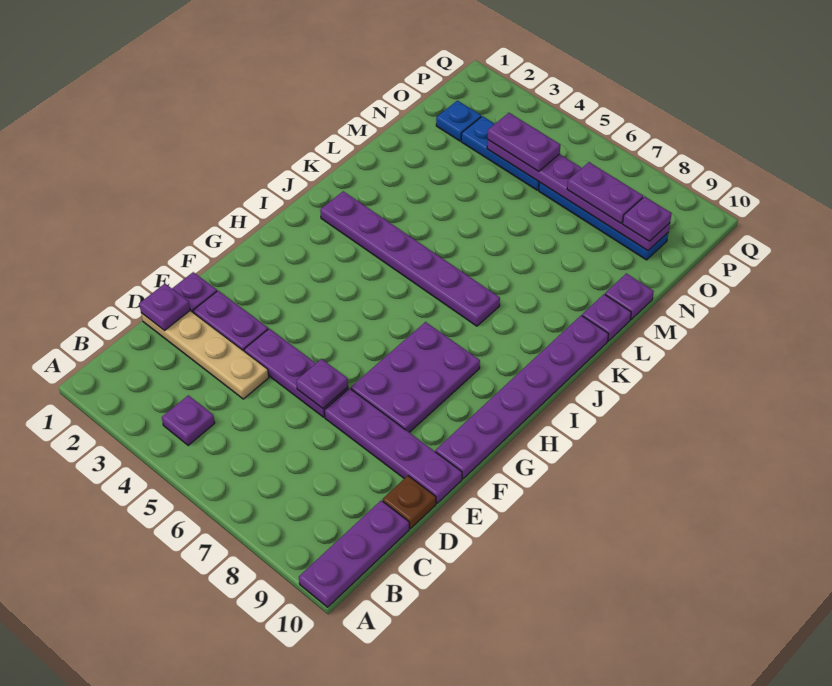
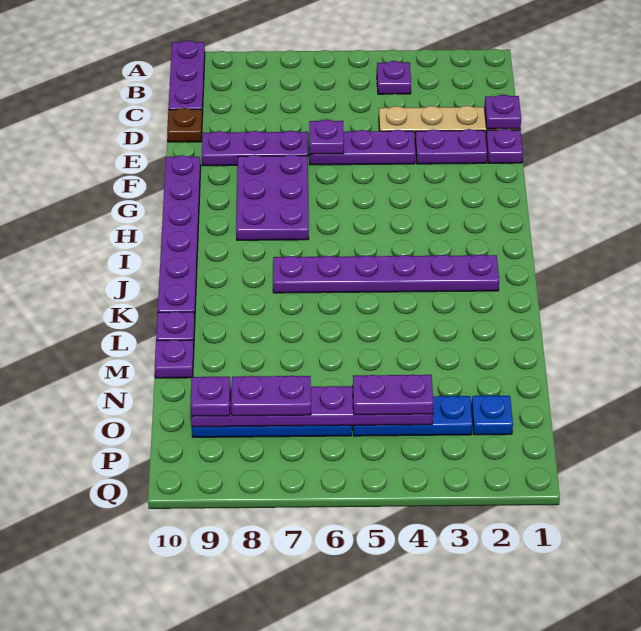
purple 1x4 plate [324,388,462,503] -> purple 1x3 plate [202,130,308,166]

